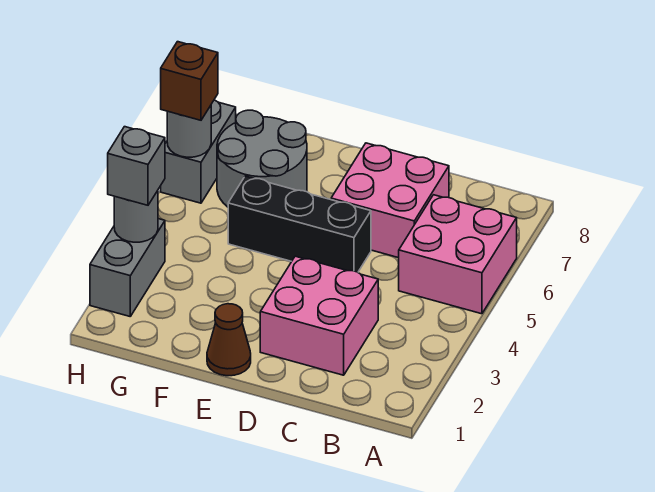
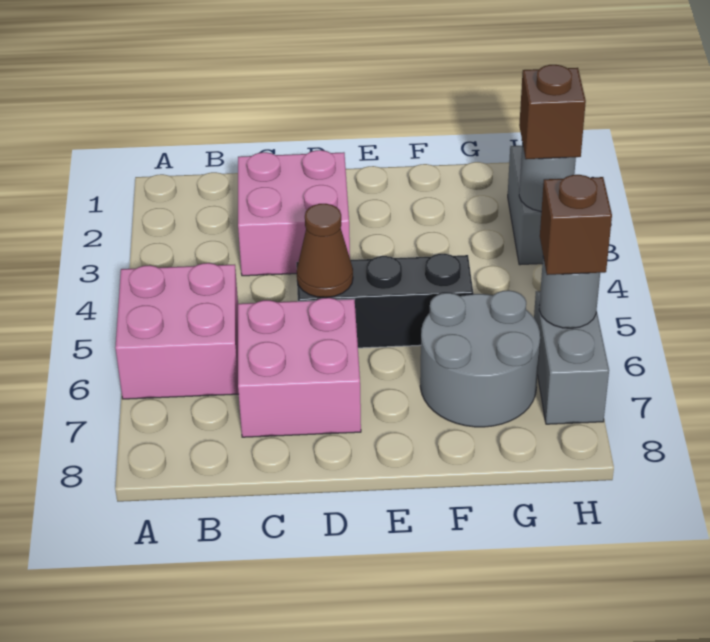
brown 1x1 cone [207,304,251,376] -> brown 1x1 cone moved to [297,204,353,298]
grey 1x1 brick [108,127,165,205] -> brown 1x1 brick [519,65,586,159]

